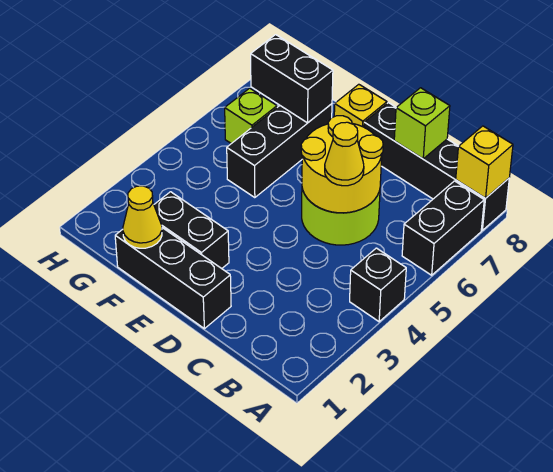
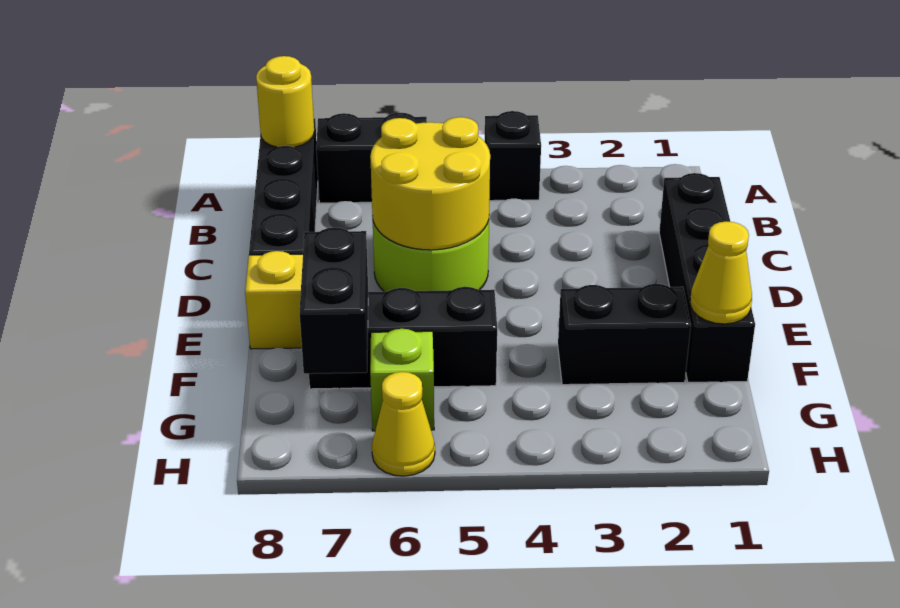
yellow 1x1 brick [456,126,513,198] -> yellow 1x1 round brick [256,56,314,147]
yellow 1x1 cone [325,122,364,186] -> yellow 1x1 cone moved to [372,372,435,476]
lime 1x1 brick [394,88,450,159] -> none
black 1x3 brick [115,228,231,329] -> black 1x4 brick [659,173,755,382]
black 1x2 brick [154,192,229,269] -> black 1x2 brick turned to [558,284,691,385]

